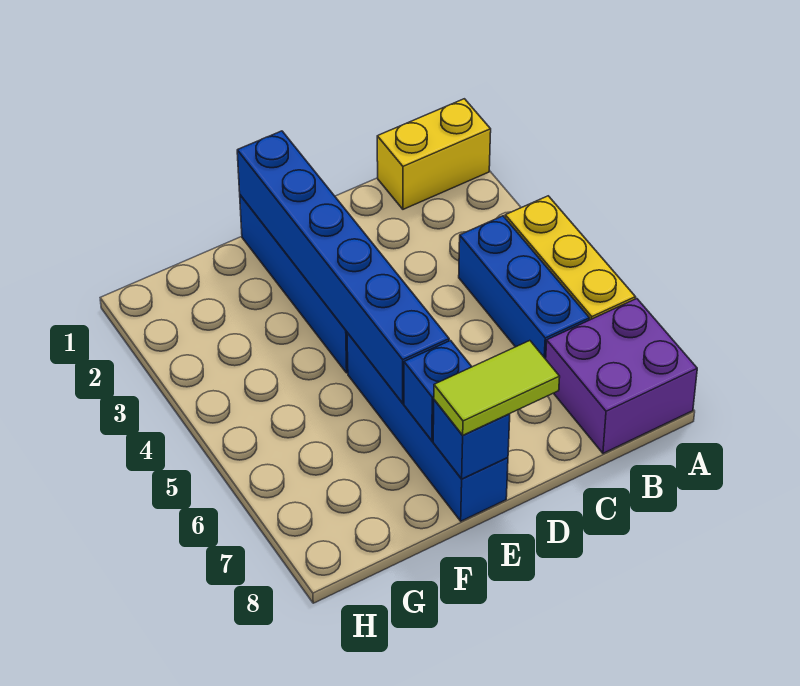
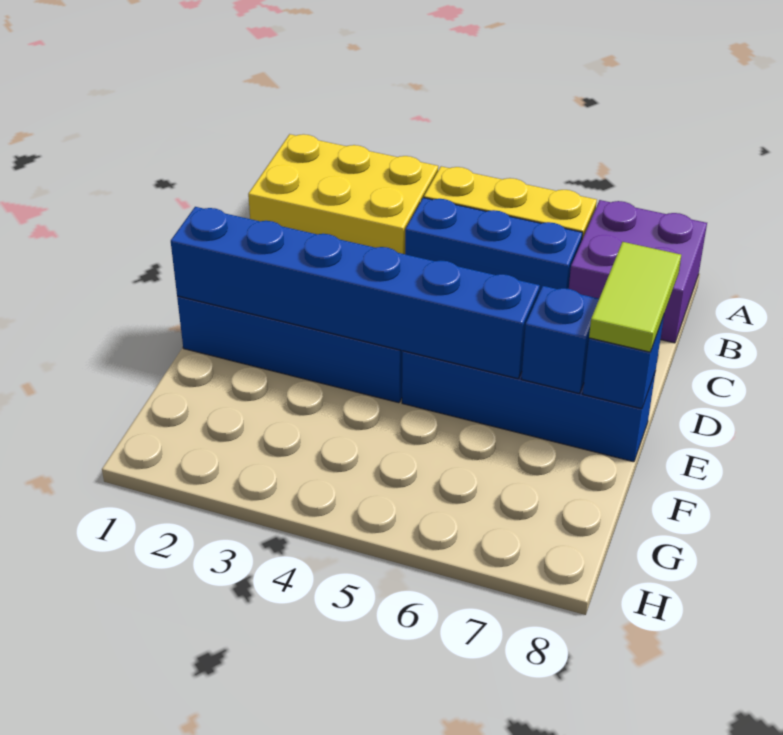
yellow 1x2 brick [377,99,491,209] -> yellow 2x3 brick [248,134,438,254]

